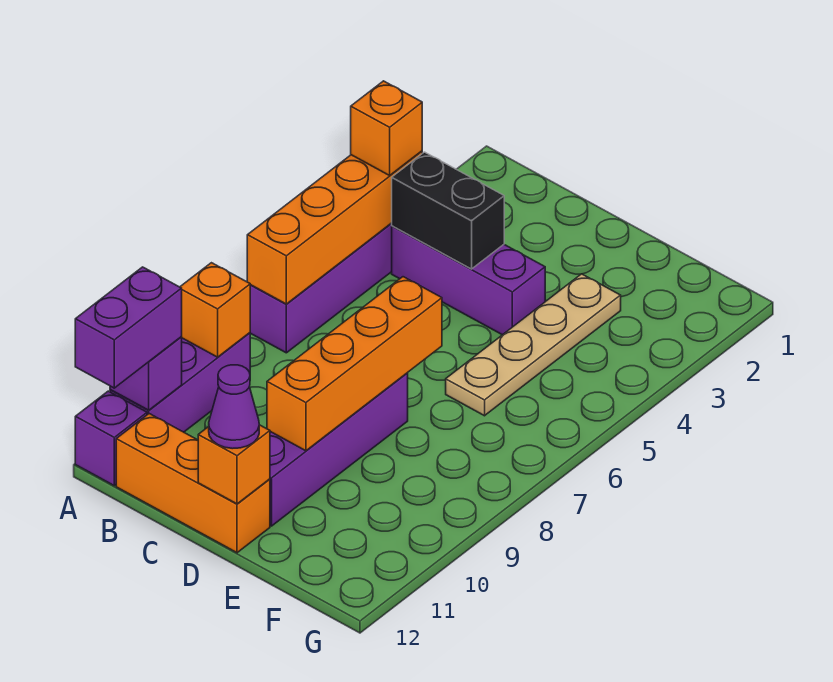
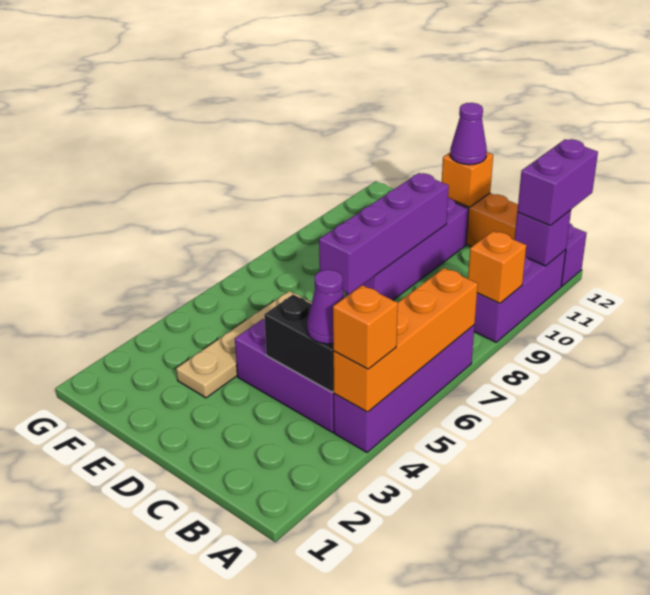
none -> purple 1x1 cone [307,270,345,344]
orange 1x4 brick [267,277,442,451] -> purple 1x4 brick [319,173,449,294]

